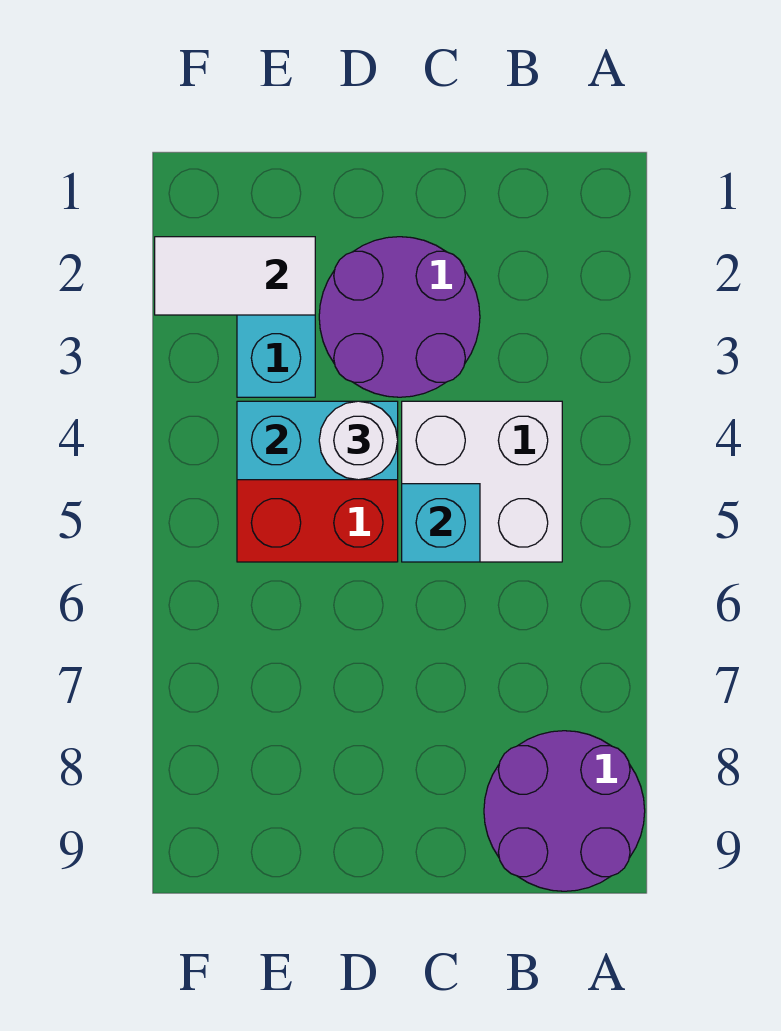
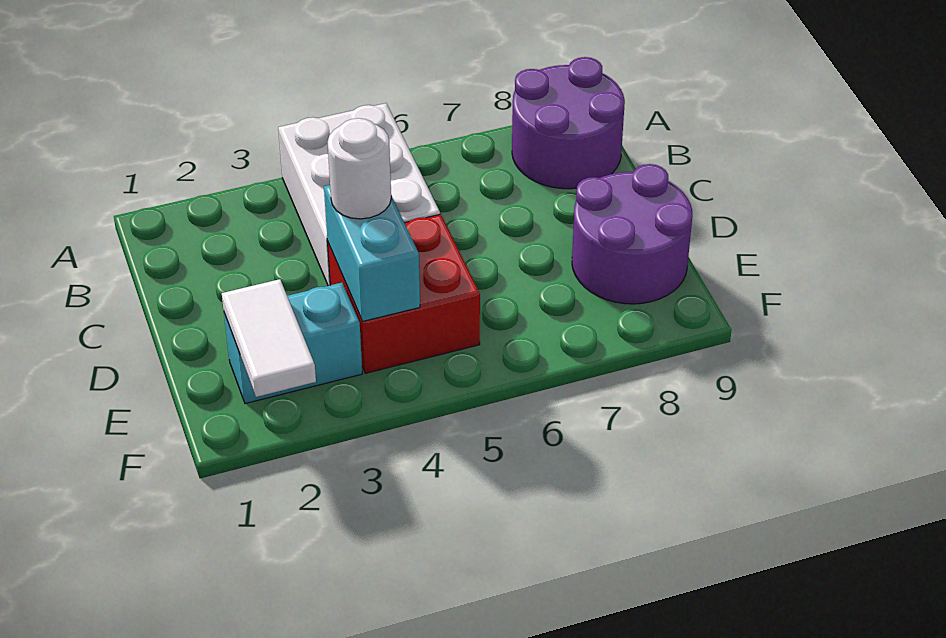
white 2x2 brick [402,401,562,562] -> white 2x3 brick [278,103,440,286]
purple 2x2 round brick [319,237,480,397] -> purple 2x2 round brick moved to [572,164,692,304]
cyan 1x1 brick [402,484,480,562] -> none

